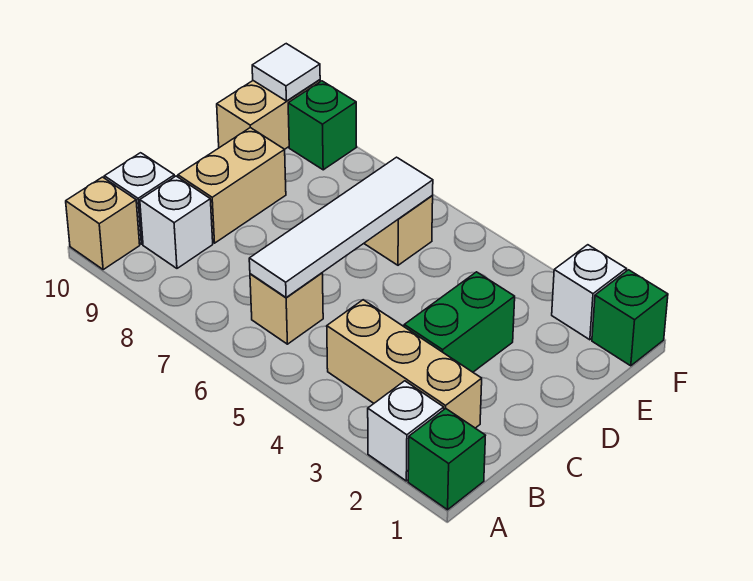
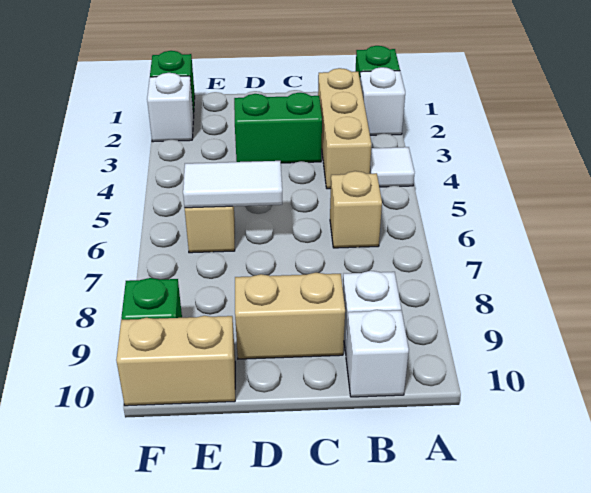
tan 1x1 brick [66,177,140,269] -> none
white 1x4 tile [249,157,433,298] -> white 1x2 tile [183,161,282,208]
white 1x1 tile [252,44,320,101] -> white 1x1 tile moved to [370,147,415,187]

